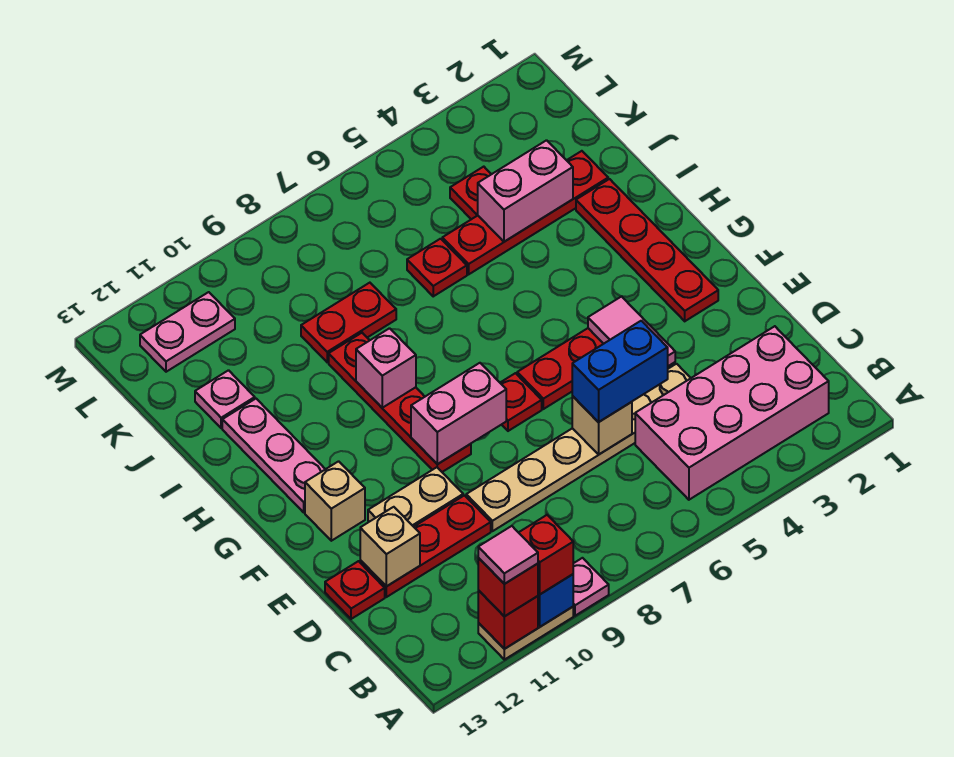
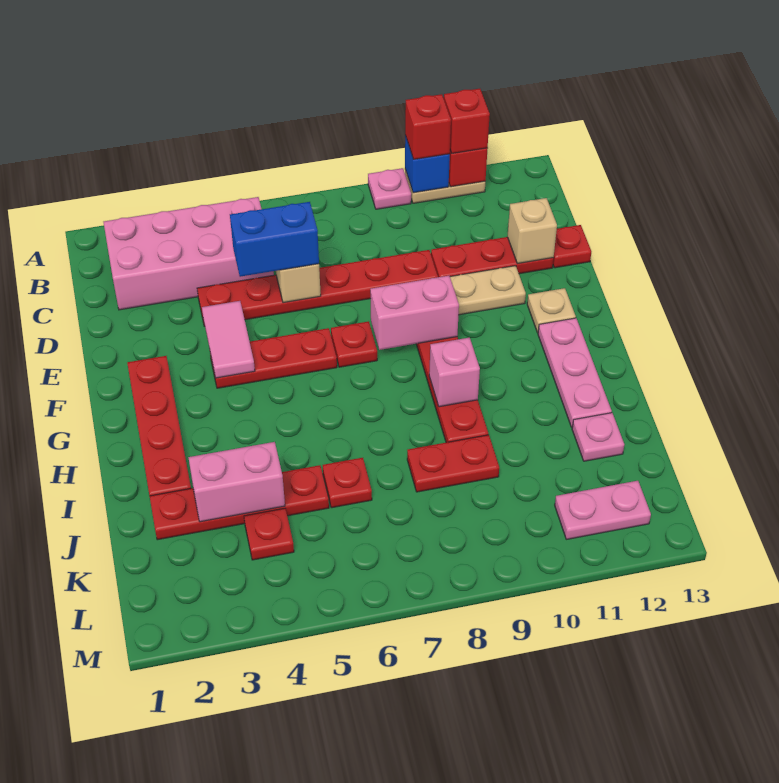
pink 1x1 tile [478,526,538,584] -> none
tan 1x6 plate [466,364,691,531] -> red 1x6 plate [197,250,438,326]
tan 1x1 brick [305,461,365,541] -> tan 1x1 plate [527,288,576,333]

